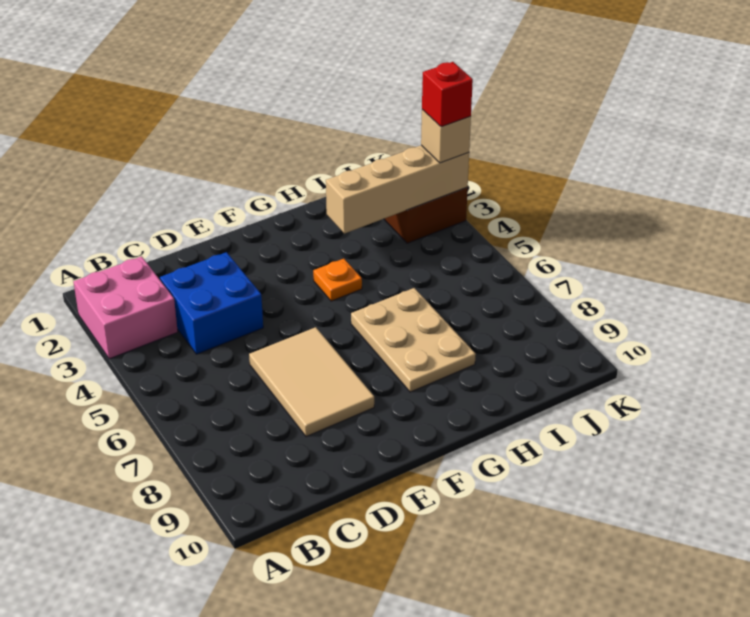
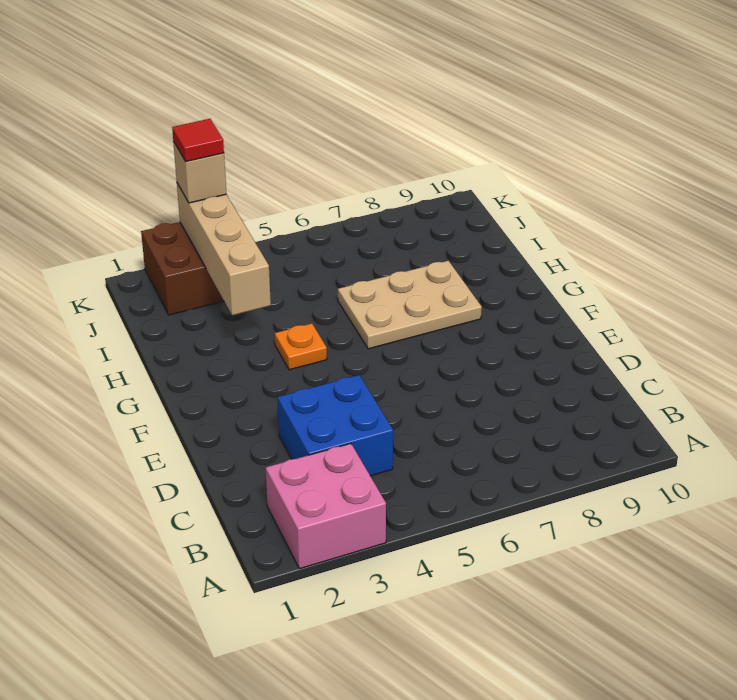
tan 2x3 tile [249,327,374,437] -> none
red 1x1 brick [422,62,473,127] -> red 1x1 tile [172,119,224,161]

